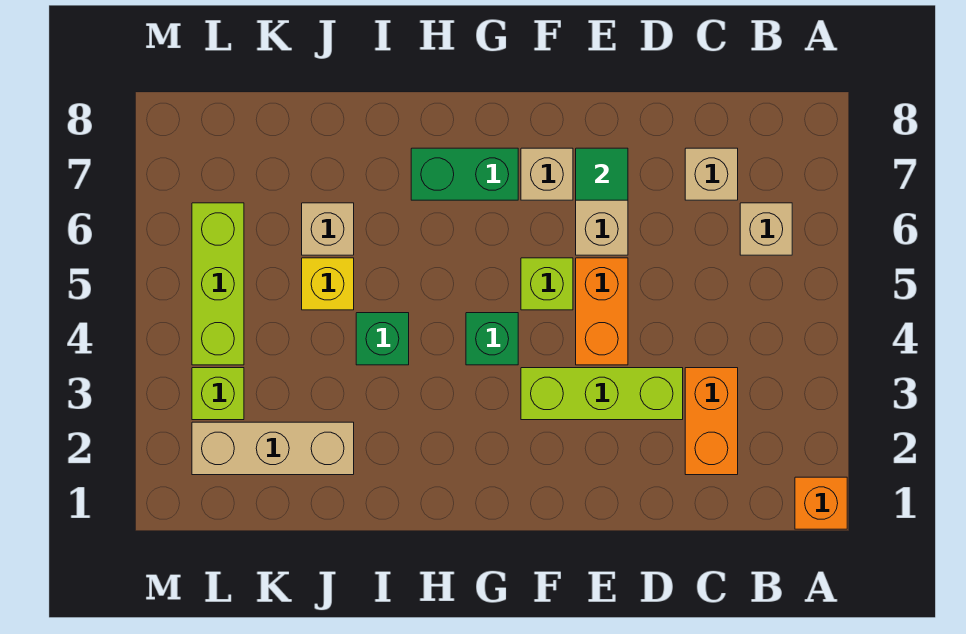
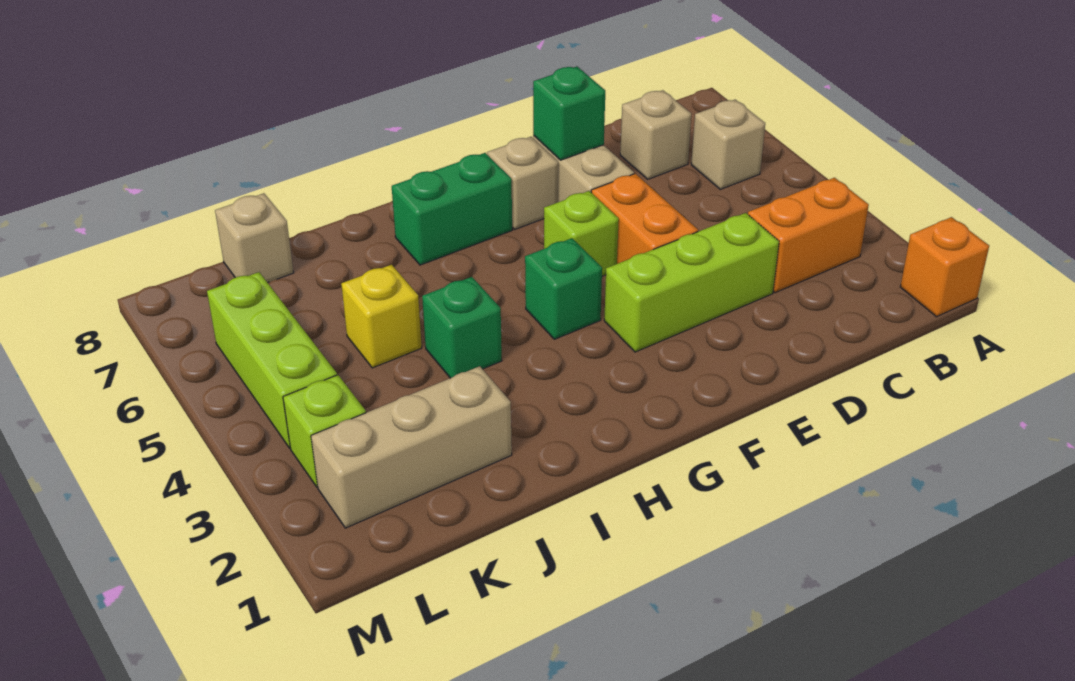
orange 1x2 brick [685,368,738,475] -> orange 1x2 brick turned to [748,178,869,293]
green 1x1 tile [576,148,628,200] -> green 1x1 brick [533,67,605,160]
tan 1x1 brick [302,203,354,255] -> tan 1x1 brick moved to [215,193,294,283]

